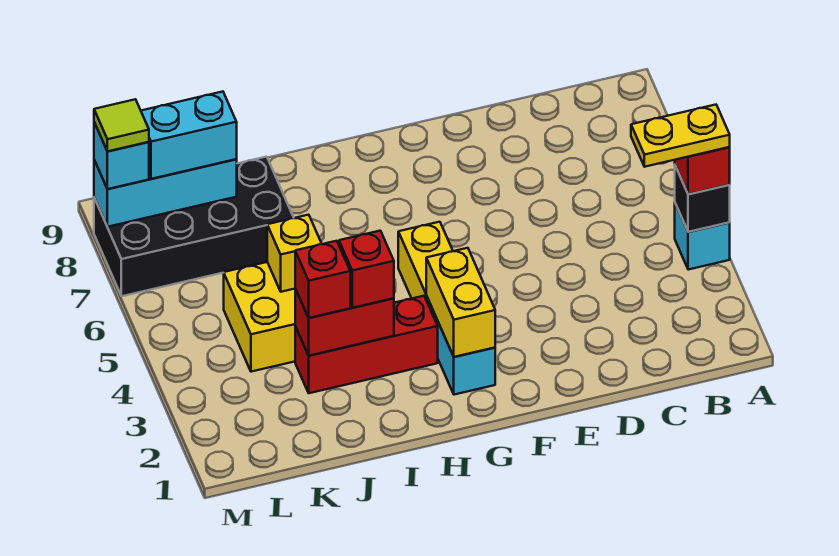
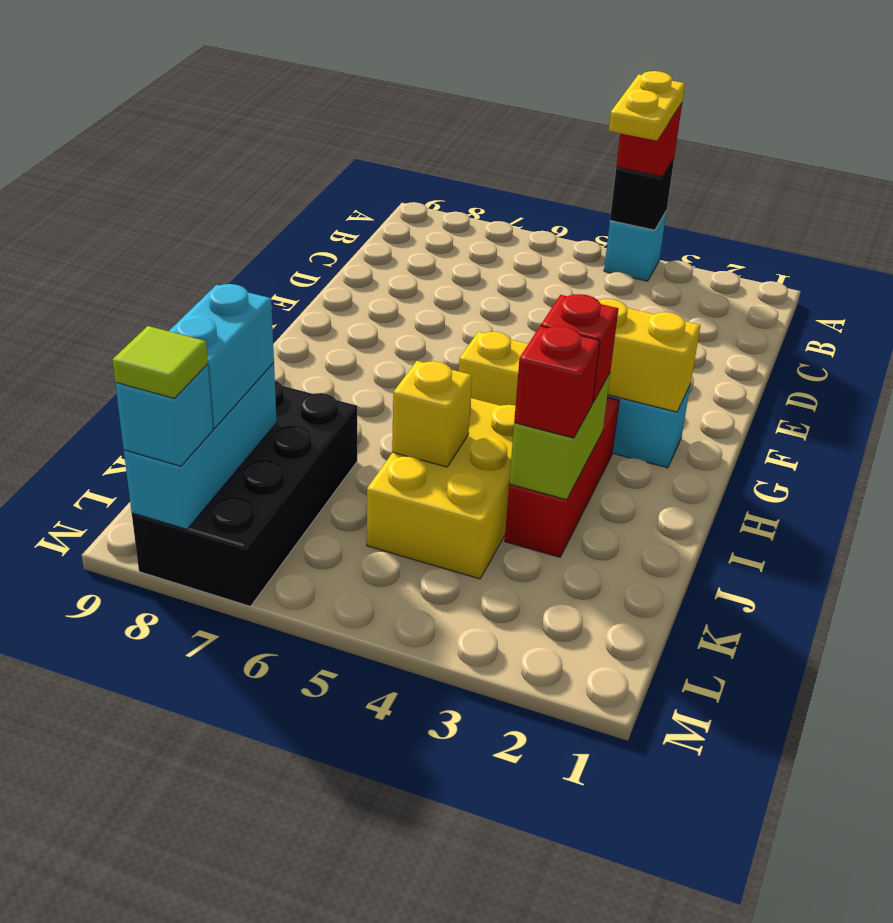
red 1x2 brick [295,289,394,356] -> lime 1x2 brick [509,373,610,500]

